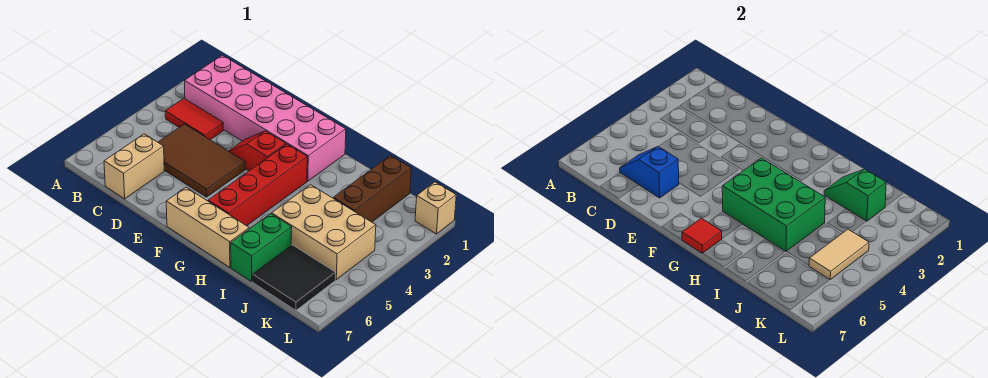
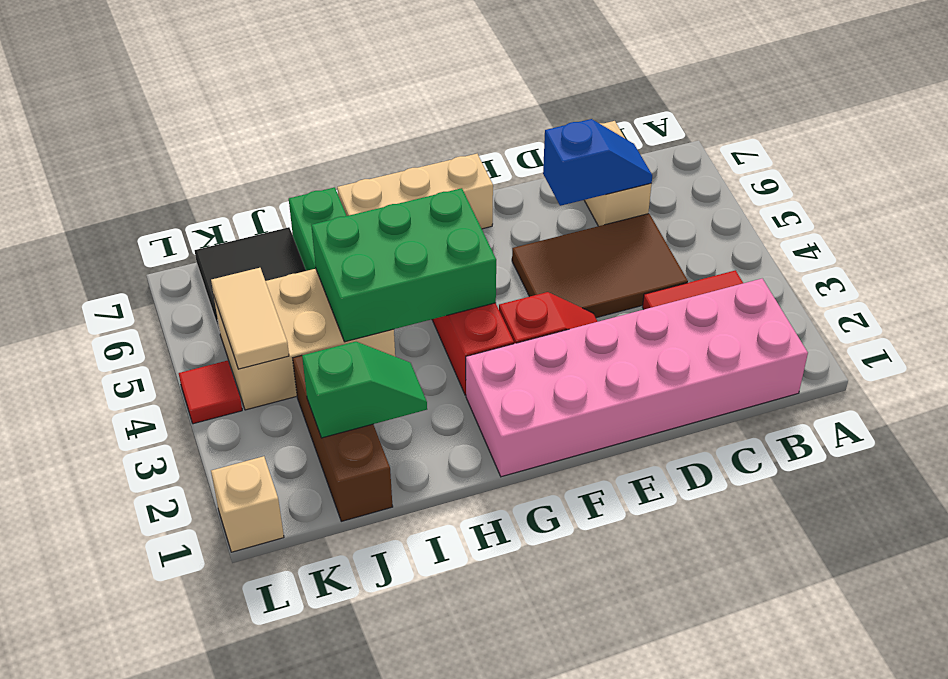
red 1x1 tile [682,218,722,253] -> red 1x1 tile moved to [179,361,242,424]

